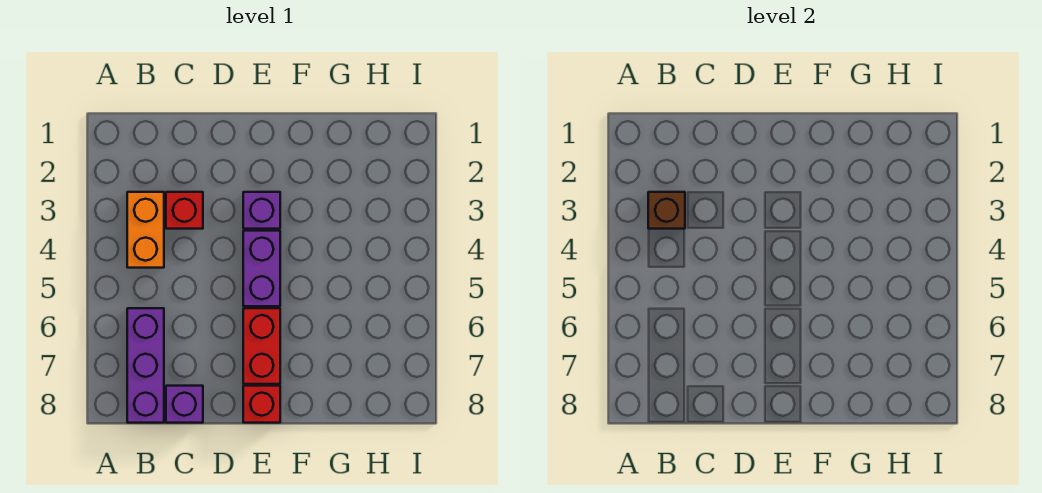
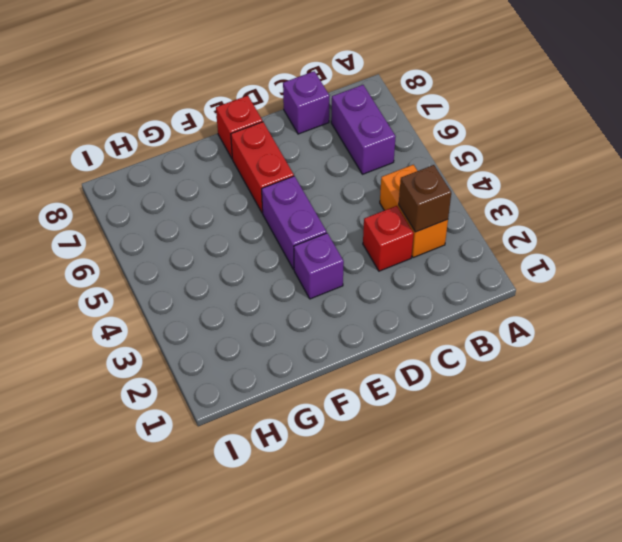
purple 1x3 brick [127,308,164,423] -> purple 1x2 brick [331,85,396,174]

